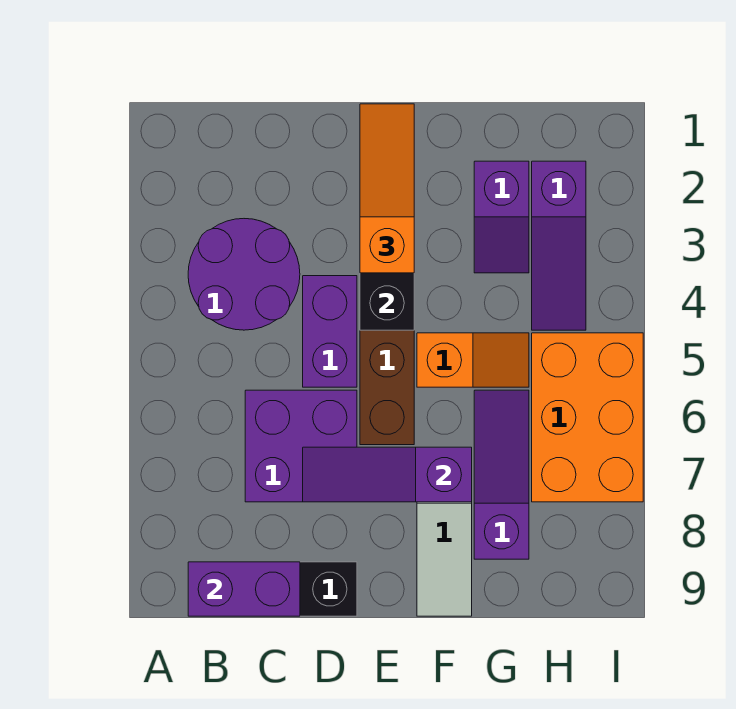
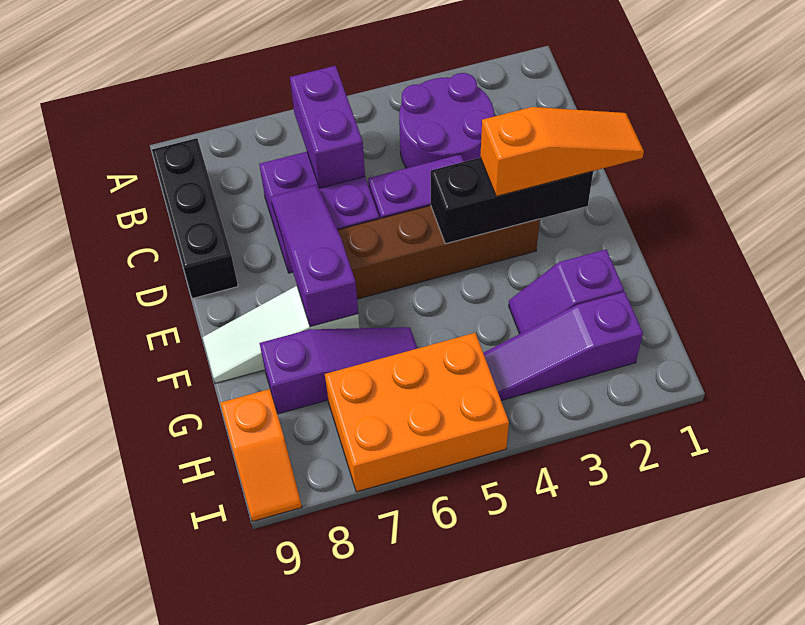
purple 1x2 brick [188,562,300,616] -> purple 1x2 brick moved to [290,66,365,188]
orange 1x2 slope [417,333,529,387] -> orange 1x2 slope moved to [220,389,302,522]

